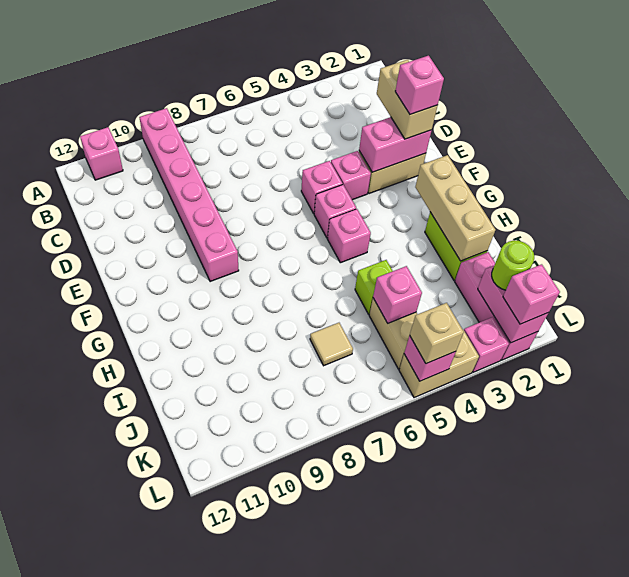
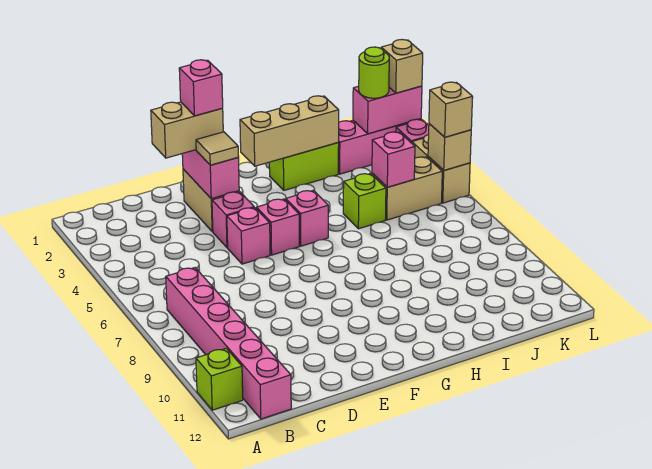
pink 1x6 brick [139,108,239,282] -> pink 1x6 brick turned to [166,268,291,419]
pink 1x1 brick [80,127,123,180] -> lime 1x1 brick [196,348,243,410]
tan 1x1 tile [310,323,353,366] -> tan 1x1 tile moved to [196,132,239,165]
pink 1x1 brick [503,264,560,324] -> tan 1x1 brick [381,40,423,93]
pink 1x1 brick [404,336,456,381] -> tan 1x1 brick [428,124,471,170]

